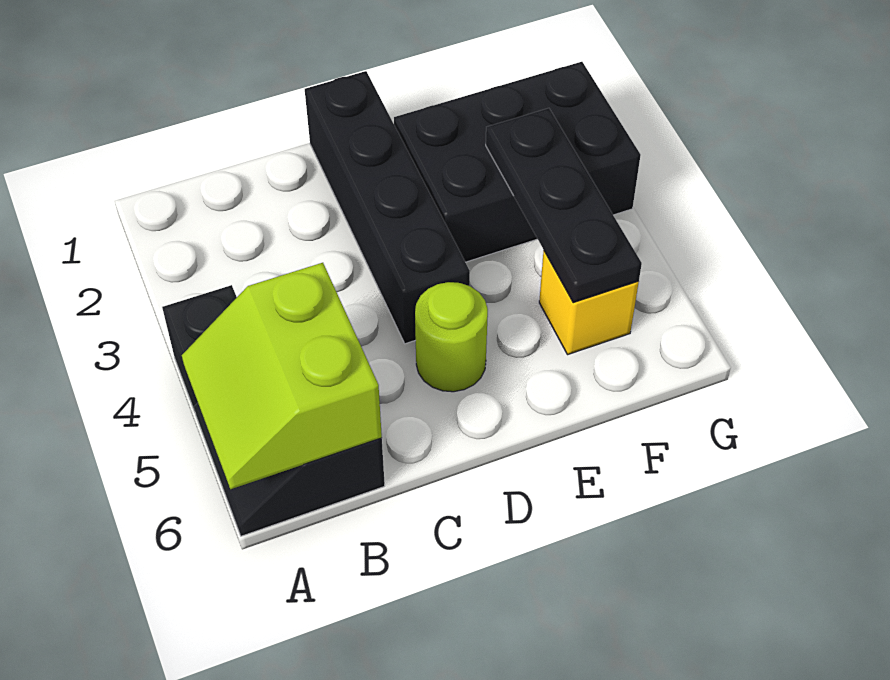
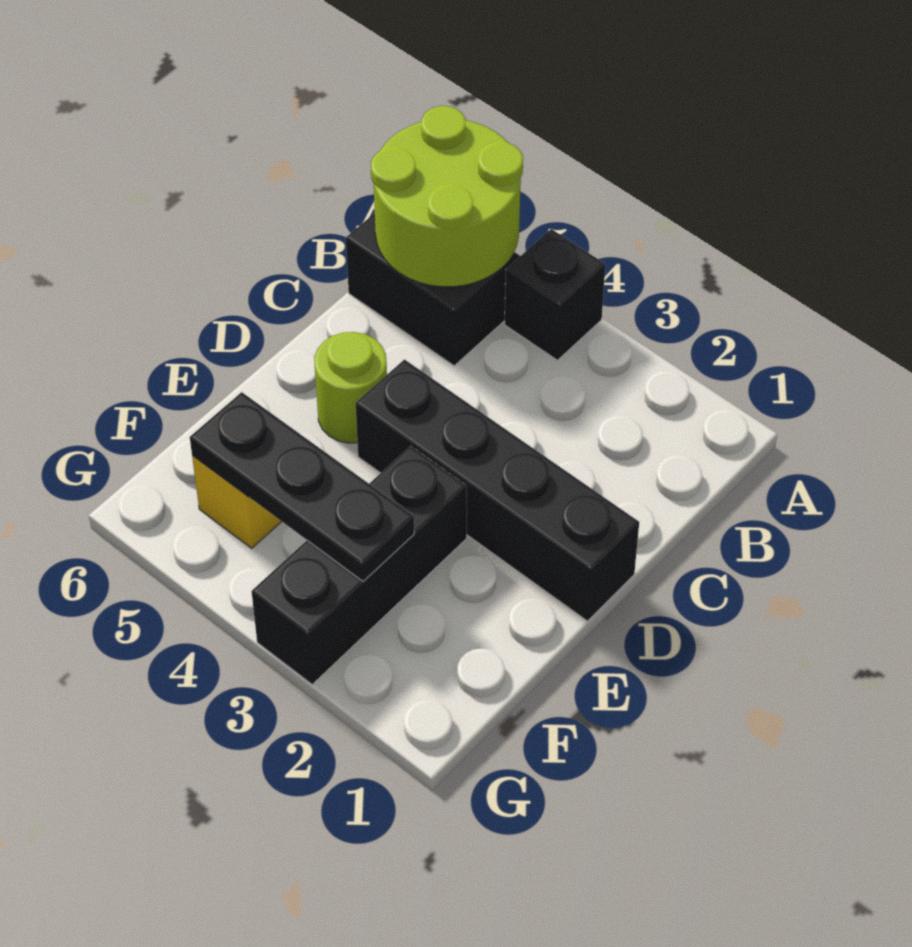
lime 2x2 slope [182,263,382,489] -> lime 2x2 round brick [371,106,523,287]
black 2x3 brick [394,62,641,262] -> black 1x3 brick [252,446,467,684]

